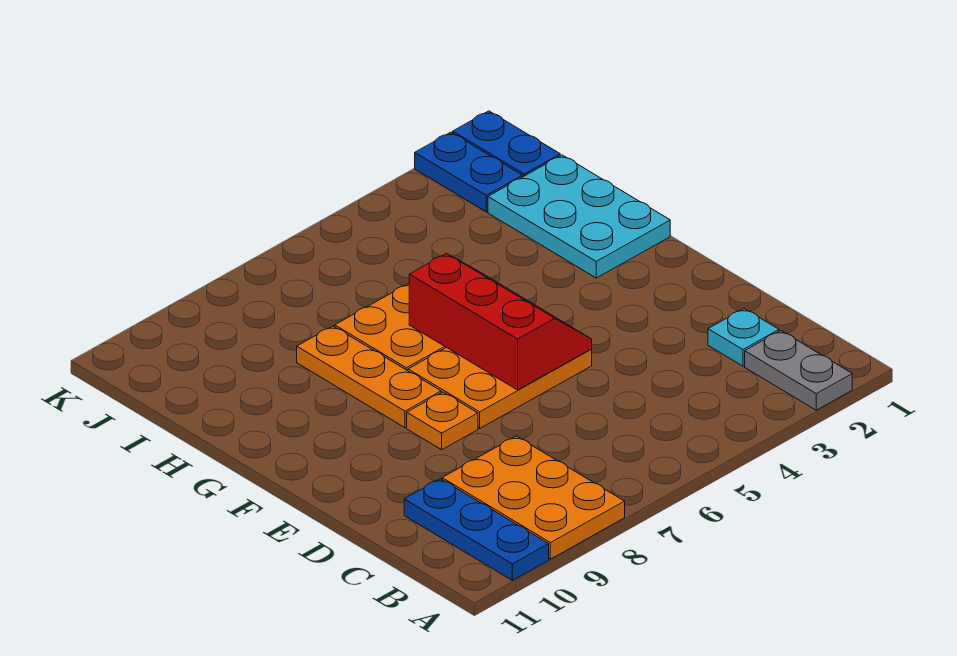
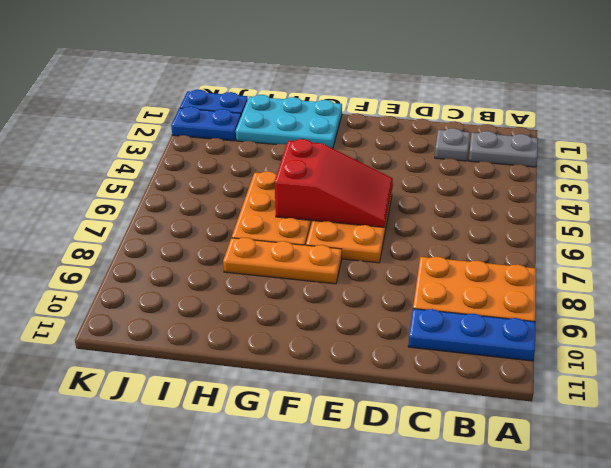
cyan 1x1 plate [708,309,779,366] -> grey 1x1 plate [435,128,470,161]
red 2x3 slope [409,253,592,390] -> red 2x3 slope turned to [275,139,393,227]
orange 1x1 plate [407,392,478,450] -> none

